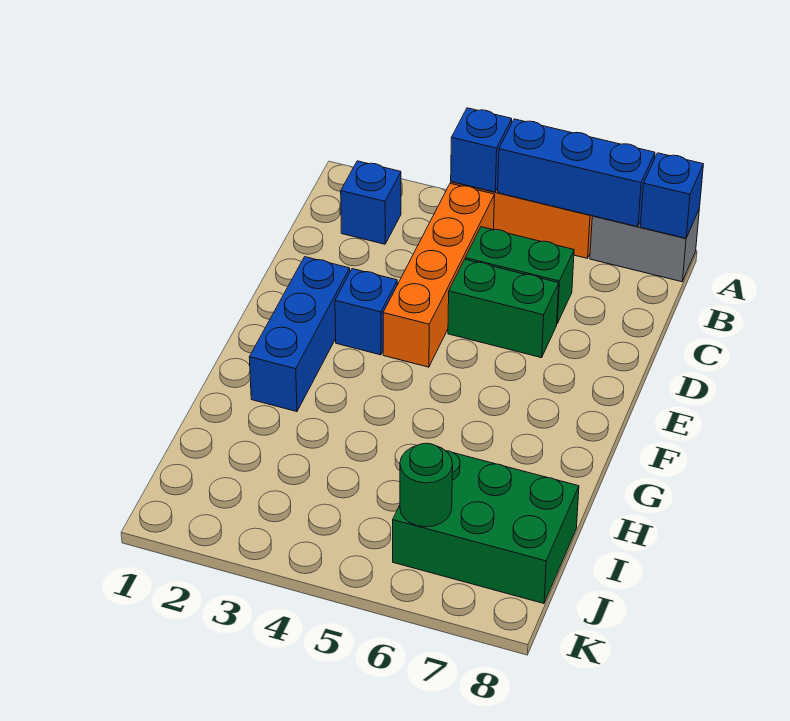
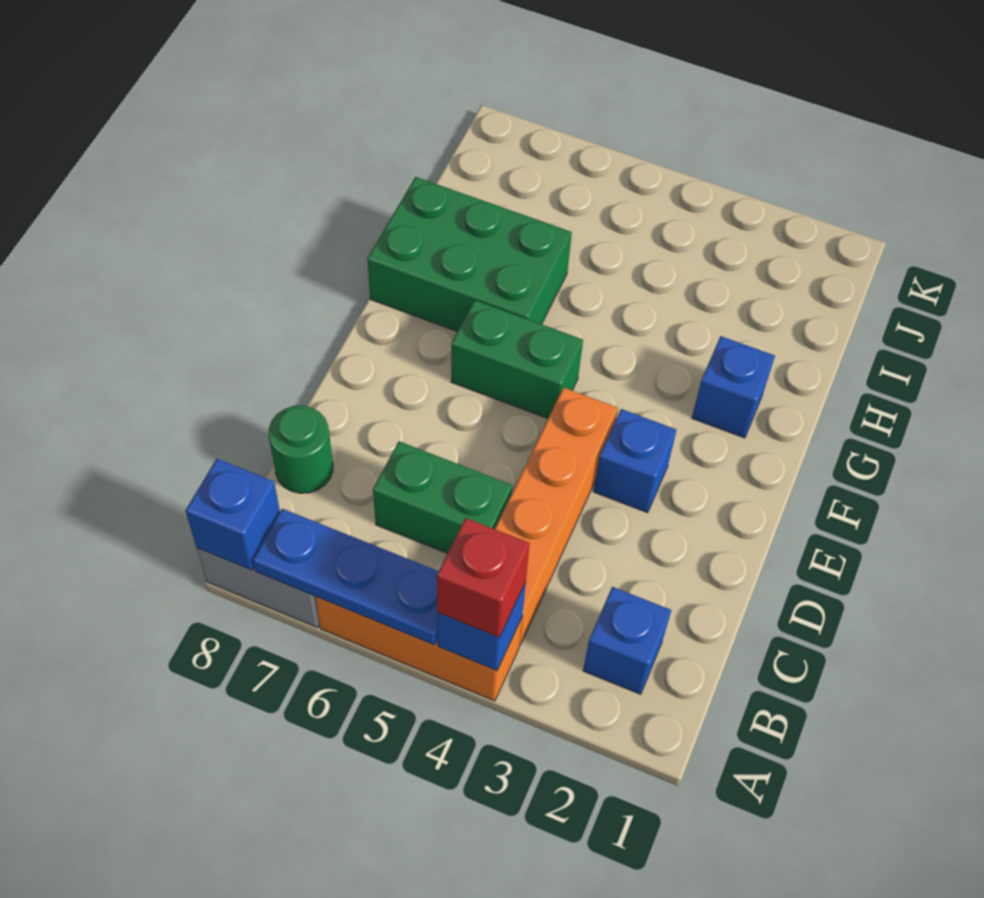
none -> red 1x1 brick [437,518,530,638]
blue 1x3 brick [498,119,655,227] -> blue 1x3 plate [253,509,439,645]
green 1x2 brick [448,260,559,358] -> green 1x2 brick moved to [451,300,583,419]
blue 1x3 brick [249,257,350,412] -> blue 1x1 brick [692,336,775,438]
green 2x3 brick [393,451,579,603] -> green 2x3 brick moved to [367,177,572,332]
green 1x1 round brick [400,443,453,527] -> green 1x1 round brick moved to [269,406,333,493]

